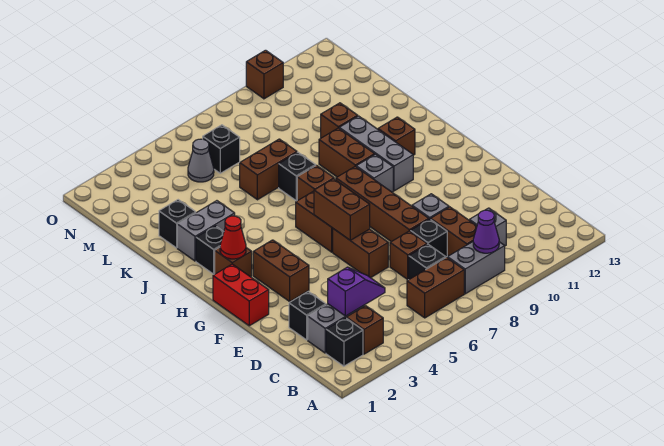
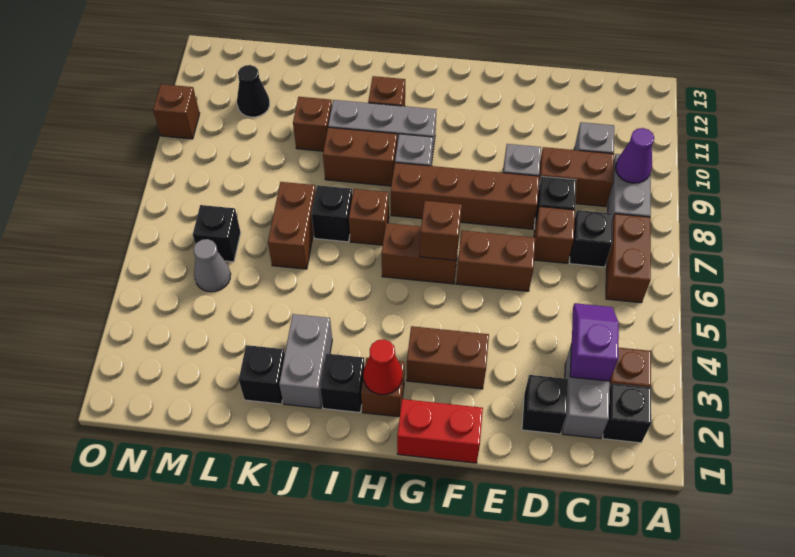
brown 1x2 brick [314,179,370,240] -> brown 1x1 brick [420,201,462,260]
none -> black 1x1 cone [237,65,270,117]

